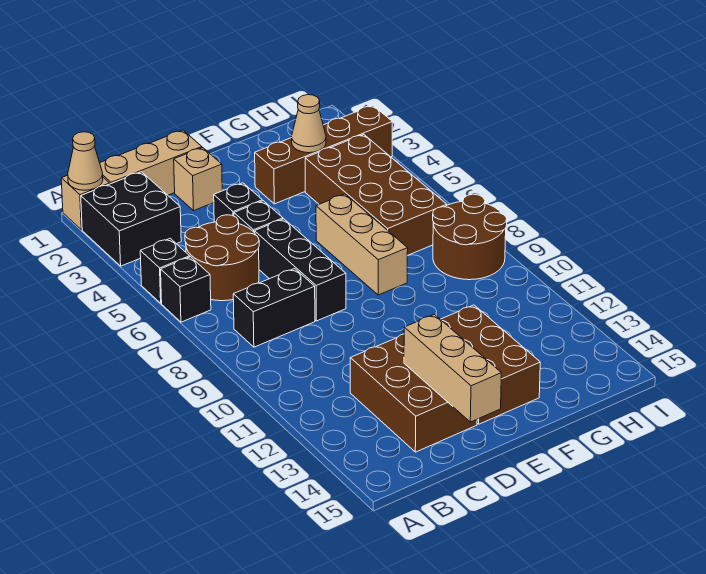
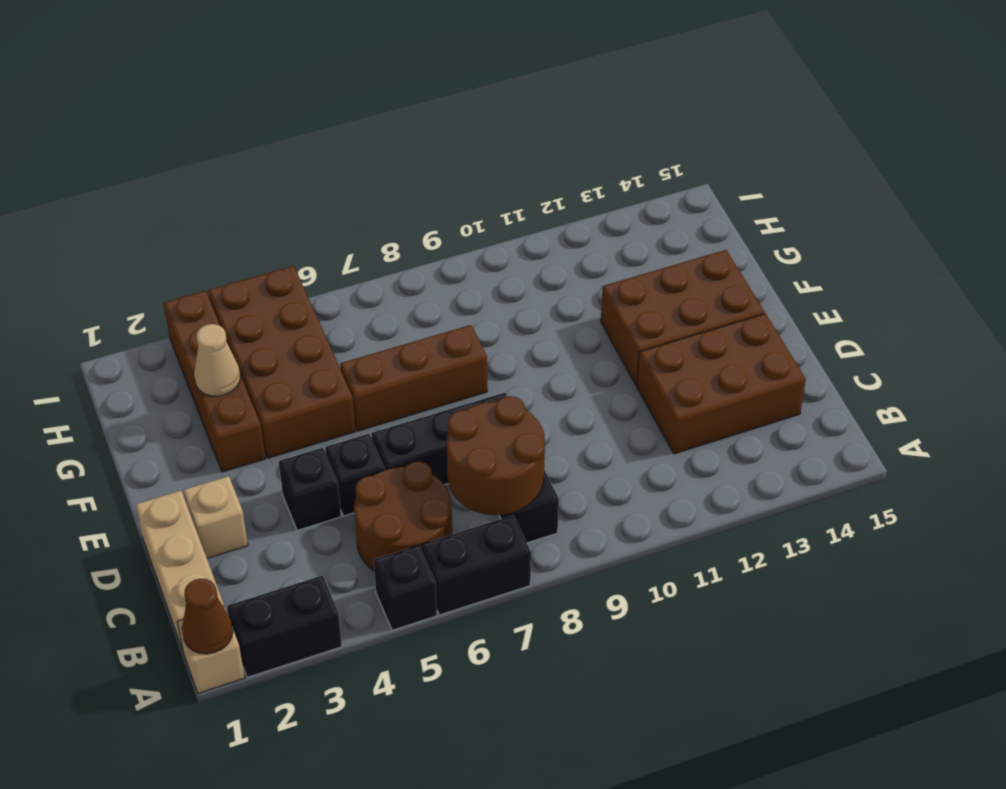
tan 1x1 cone [68,132,103,190] -> brown 1x1 cone [182,579,233,654]
black 2x2 brick [81,172,181,266] -> black 1x2 brick [227,575,342,677]
black 1x1 brick [161,257,211,322] -> black 1x2 brick [421,515,531,615]
tan 1x3 brick [404,314,501,422] -> none
tan 1x3 brick [316,194,408,295] -> brown 1x3 brick [340,325,487,431]
brown 2x4 brick [305,134,447,256] -> brown 2x4 brick turned to [208,266,355,458]
brown 2x2 round brick [433,194,507,280] -> brown 2x2 round brick moved to [446,396,545,515]

